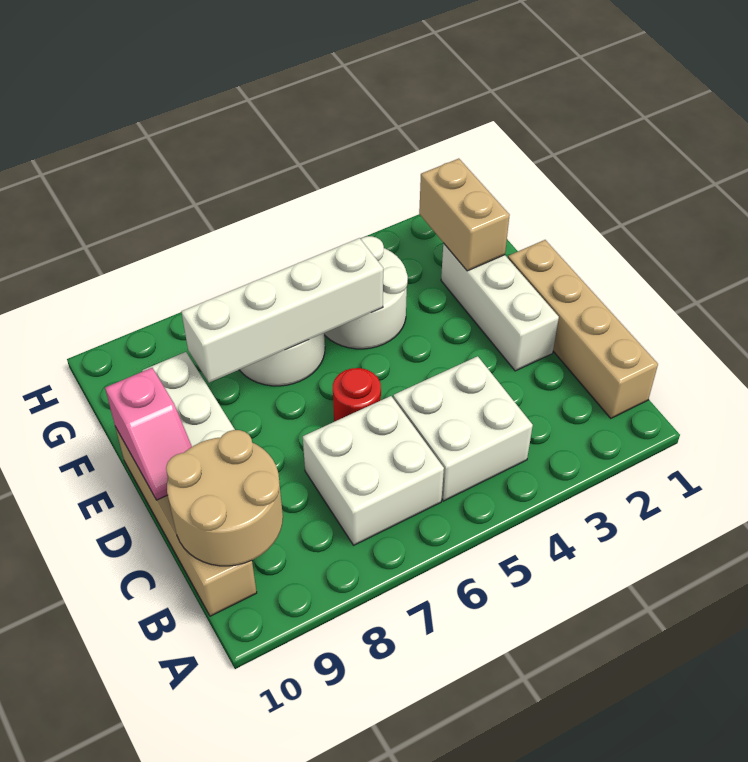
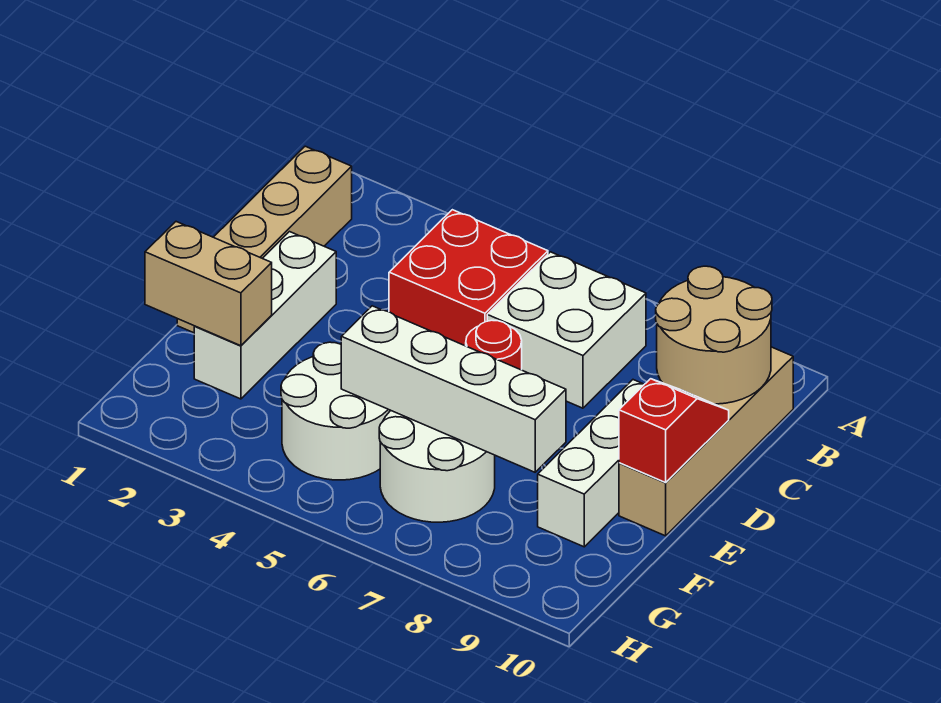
white 2x2 brick [393,356,533,501] -> red 2x2 brick [389,210,548,346]
pink 1x2 slope [105,368,192,500] -> red 1x2 slope [619,379,729,483]
tan 1x2 brick [419,159,510,271] -> tan 1x2 brick turned to [145,222,272,346]

